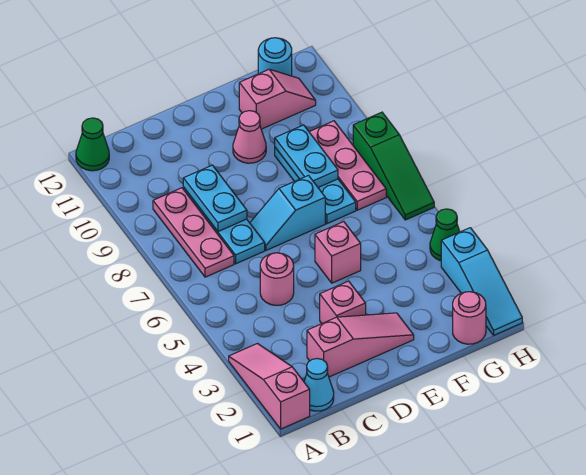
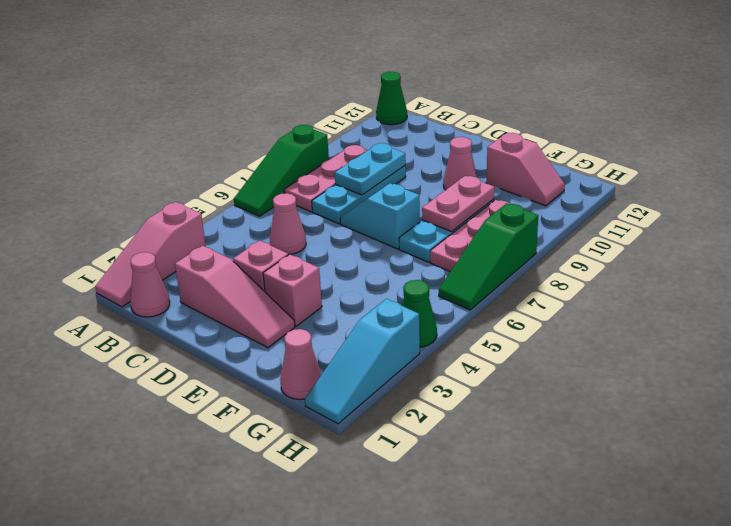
pink 1x3 slope [229,344,310,429] -> pink 1x3 slope turned to [95,202,206,307]
none -> green 1x3 slope [234,125,329,216]
cyan 1x1 cone [304,359,334,411] -> pink 1x1 cone [130,252,170,317]
pink 1x1 round brick [260,253,294,305] -> pink 1x1 cone [270,193,306,254]
pink 1x1 brick [315,222,361,283] -> pink 1x1 brick moved to [263,254,322,326]
cyan 1x2 plate [275,125,338,188] -> pink 1x2 plate [422,176,494,232]
pink 1x1 round brick [453,292,486,344] -> pink 1x1 cone [280,329,322,400]
cyan 1x1 round brick [258,38,292,76] -> none

